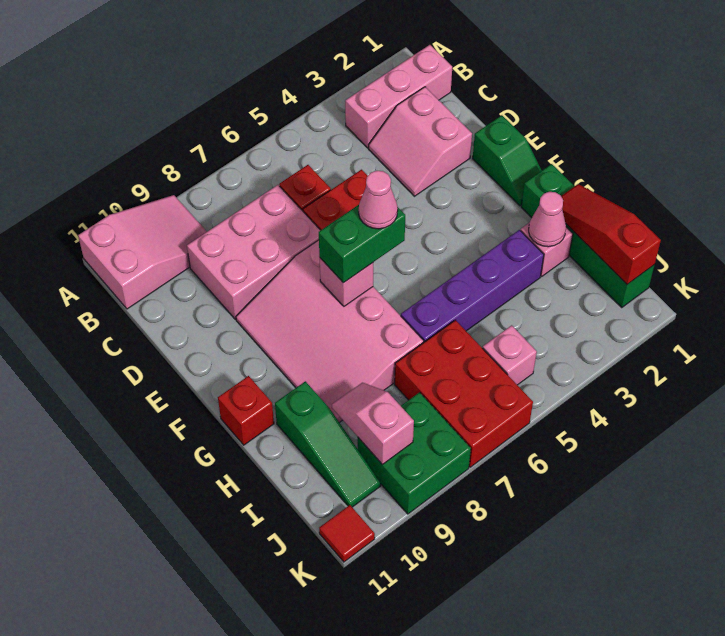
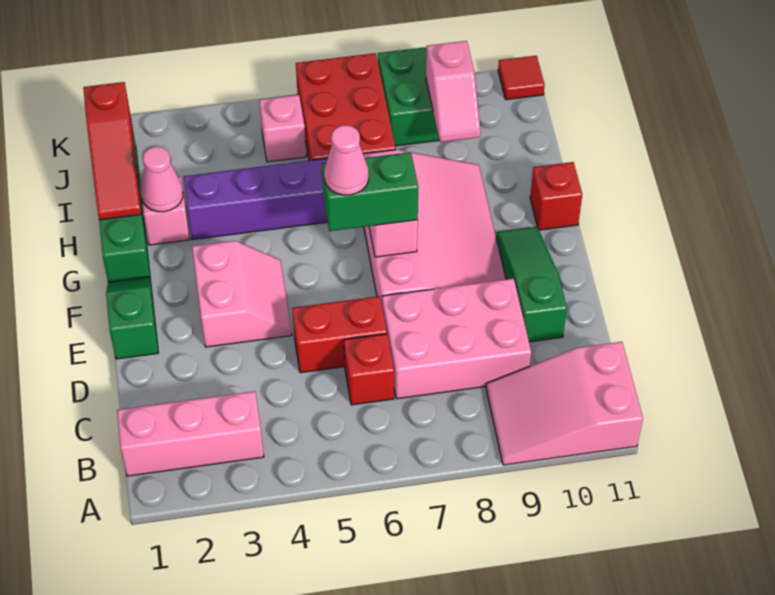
pink 2x2 slope [369,87,472,196] -> pink 2x2 slope moved to [192,241,292,347]
green 1x3 slope [275,381,381,507] -> green 1x3 slope moved to [496,227,567,342]

